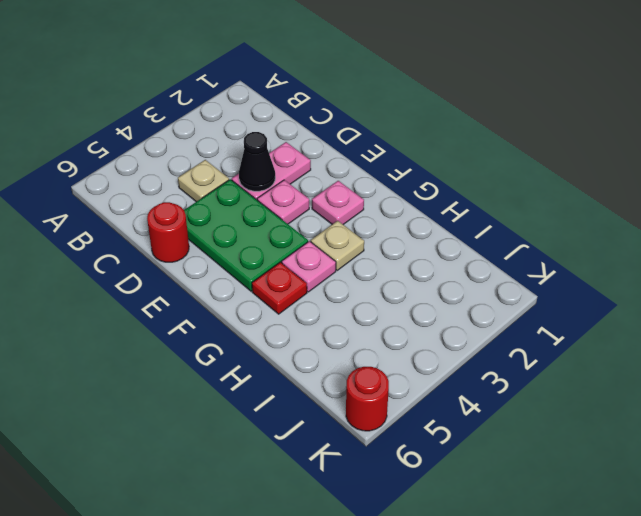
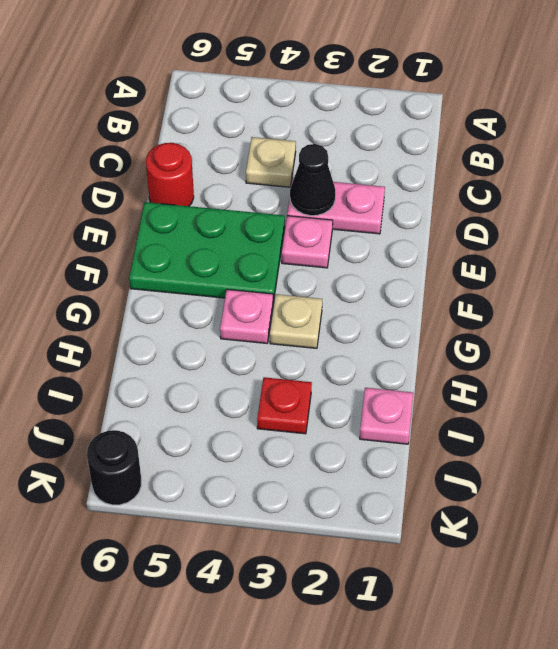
green 2x3 plate [184,179,308,291] -> green 2x3 plate turned to [129,202,285,303]
pink 1x1 plate [312,181,364,224] -> pink 1x1 plate moved to [360,388,413,444]
red 1x1 plate [252,262,307,314] -> red 1x1 plate moved to [257,377,312,434]
red 1x1 round brick [346,367,389,431] -> black 1x1 round brick [87,430,141,505]

